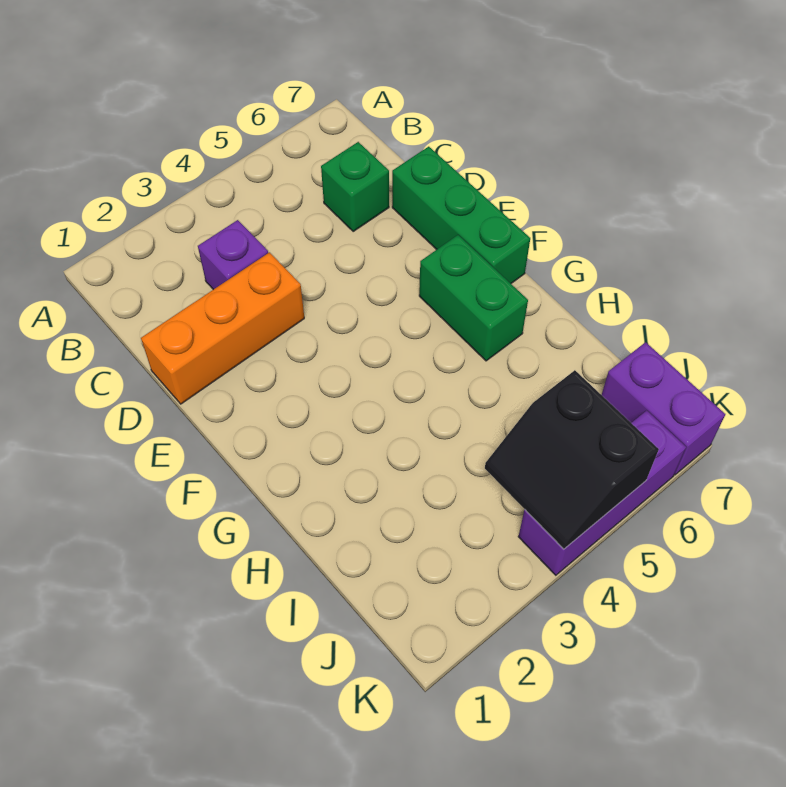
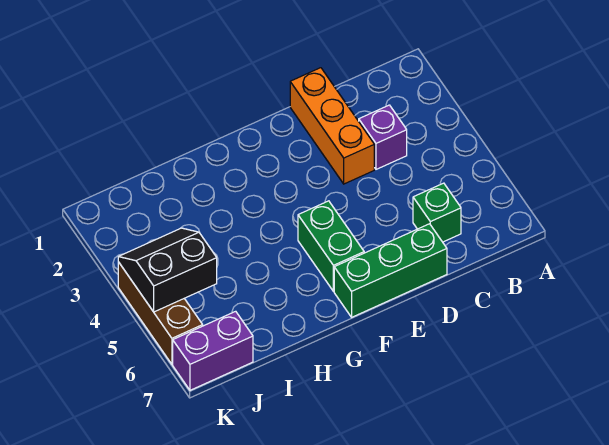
green 1x2 brick [419,235,528,361] -> green 1x2 brick turned to [298,201,364,291]
purple 1x3 brick [518,410,686,575] -> brown 1x3 brick [118,262,203,364]

